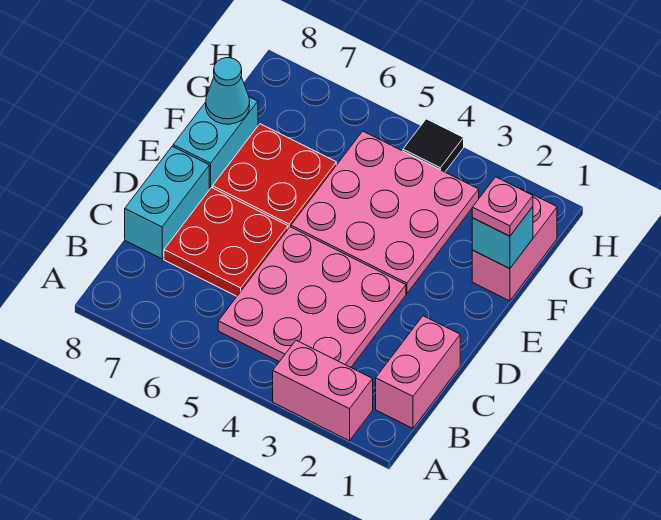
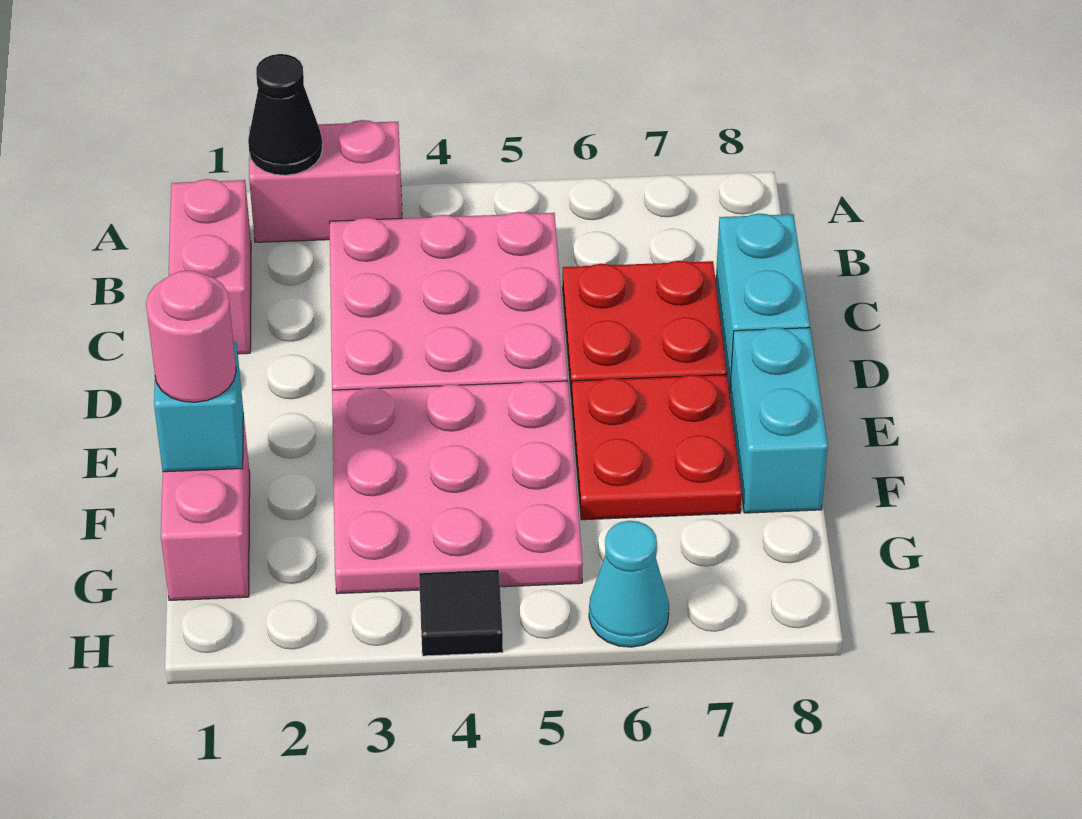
none -> black 1x1 cone [248,54,322,175]
pink 1x1 plate [472,177,533,236] -> pink 1x1 round brick [146,271,236,402]
cyan 1x1 cone [206,58,250,124] -> cyan 1x1 cone moved to [589,521,669,647]

